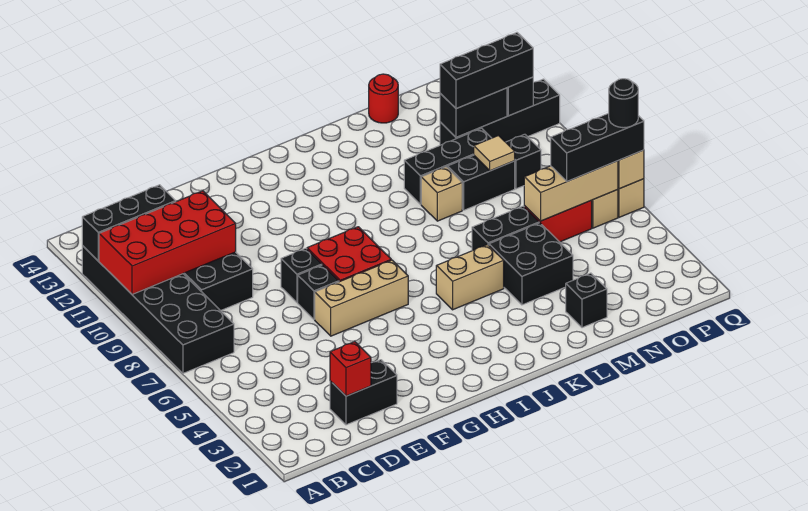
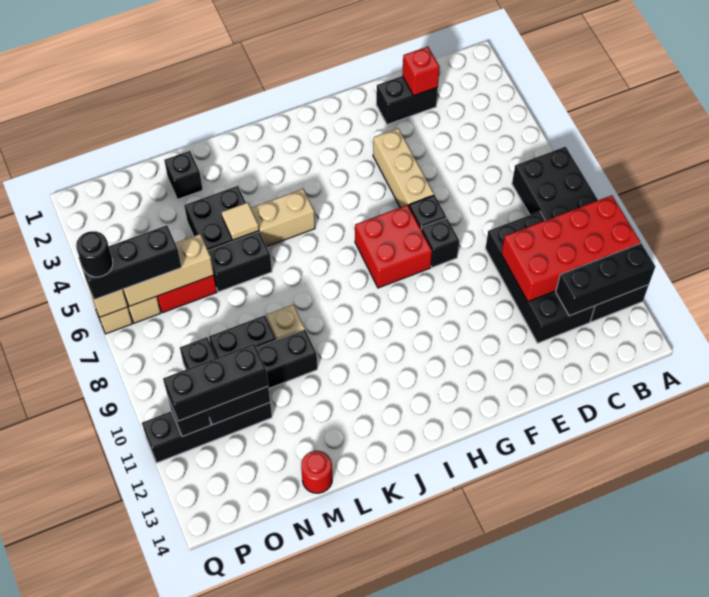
tan 1x3 brick [315,260,408,336] -> tan 1x3 brick turned to [373,128,434,208]
tan 1x1 tile [474,136,515,171] -> tan 1x1 tile moved to [222,202,259,240]

